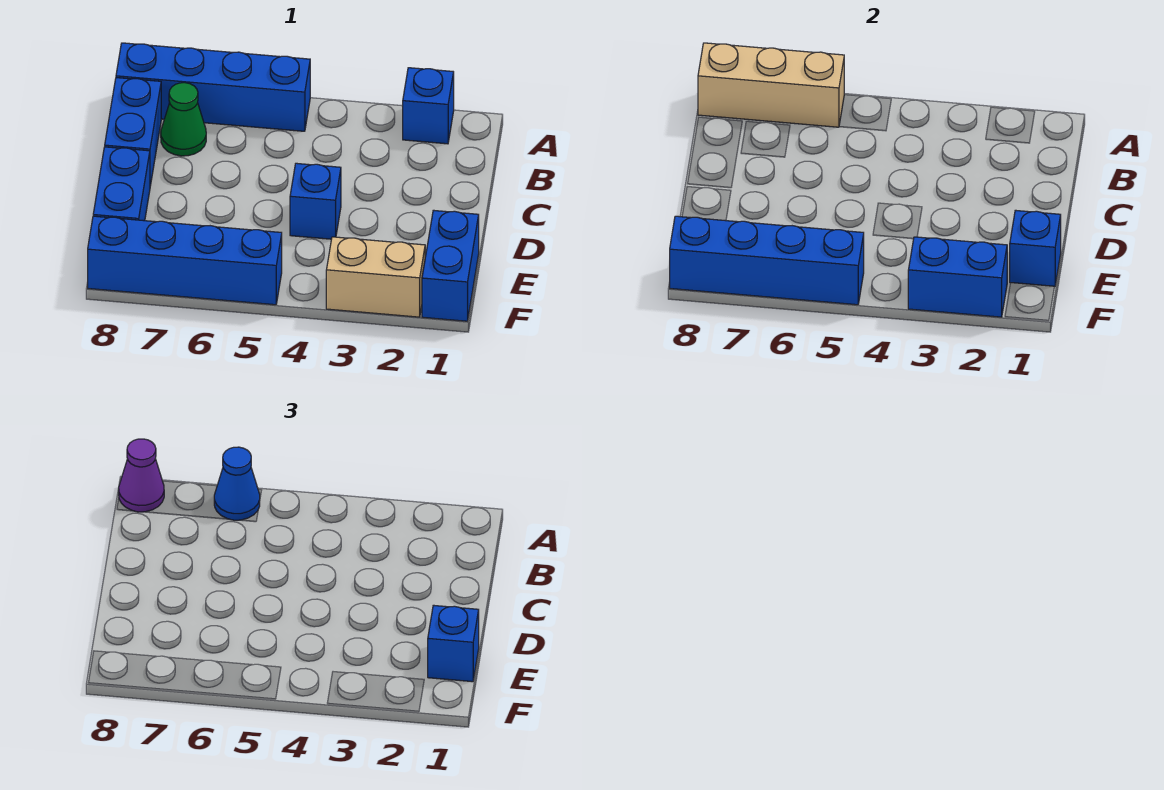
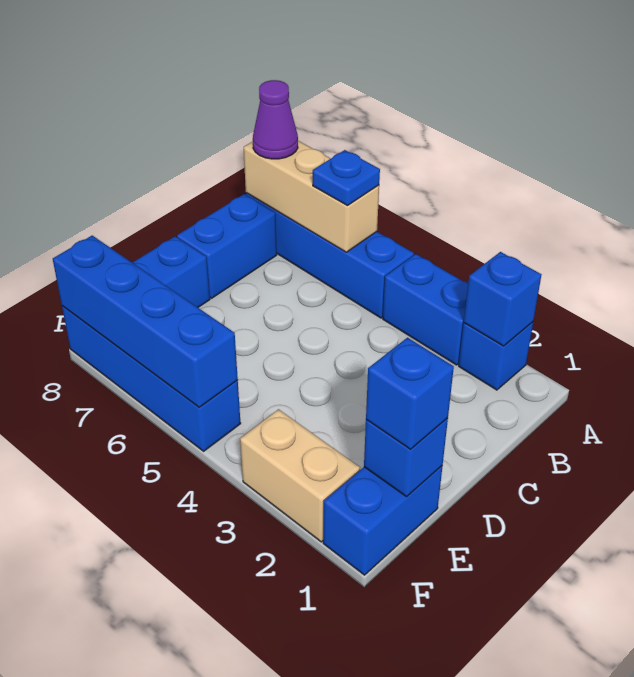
blue 1x1 cone [214,447,260,520] -> blue 1x1 plate [313,150,380,206]
green 1x1 cone [161,83,206,156] -> none
blue 1x1 brick [290,163,341,239] -> blue 1x1 brick moved to [464,252,541,346]
blue 1x2 brick [908,237,1007,317] -> blue 1x2 brick moved to [383,254,468,365]

